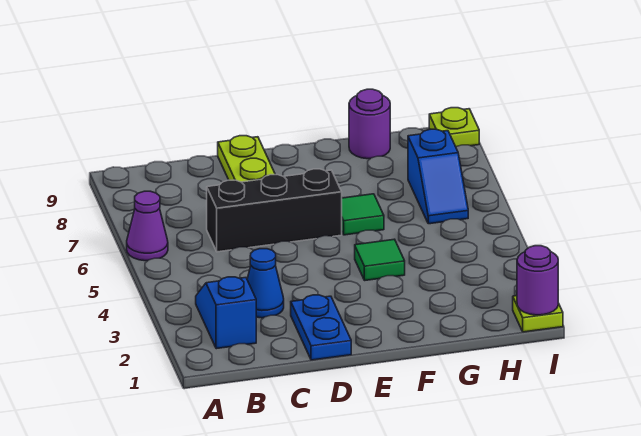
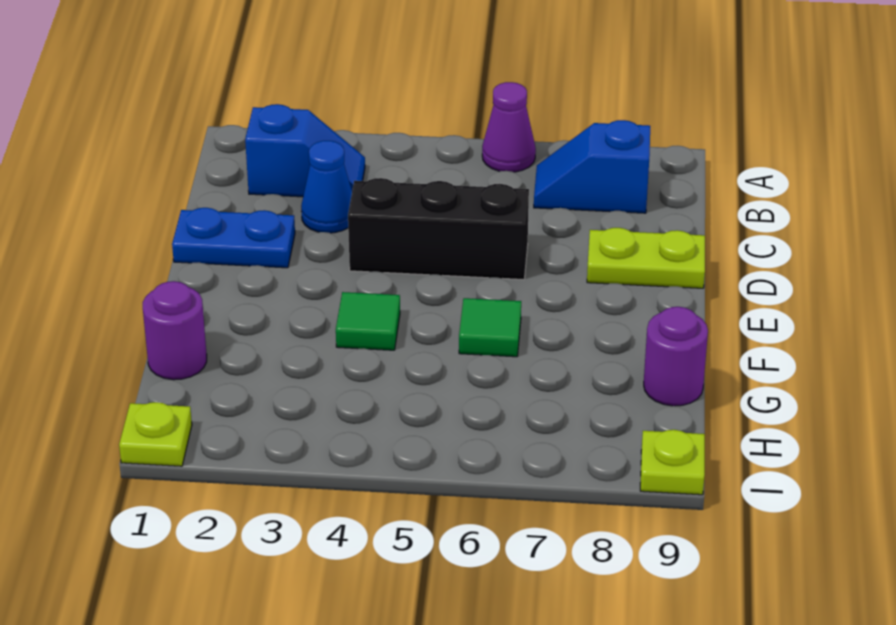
black 1x3 brick [207,169,342,252] -> black 1x3 brick turned to [348,178,529,280]
blue 1x2 slope [408,129,468,224] -> blue 1x2 slope moved to [534,120,650,213]
purple 1x1 round brick [517,246,558,315] -> purple 1x1 round brick moved to [143,281,207,380]

